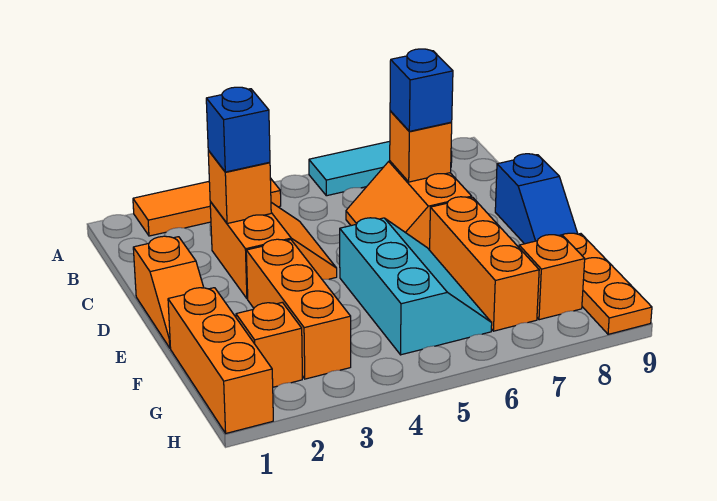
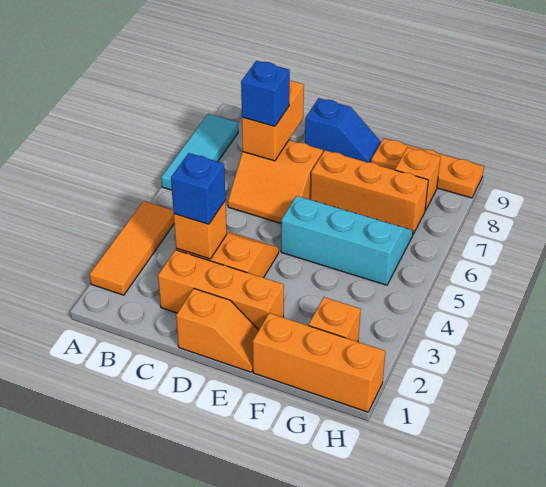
orange 1x1 brick [390,111,452,182] -> orange 1x2 brick [242,81,304,161]
orange 1x3 brick [246,239,351,379] -> orange 1x3 brick moved to [158,250,284,330]

